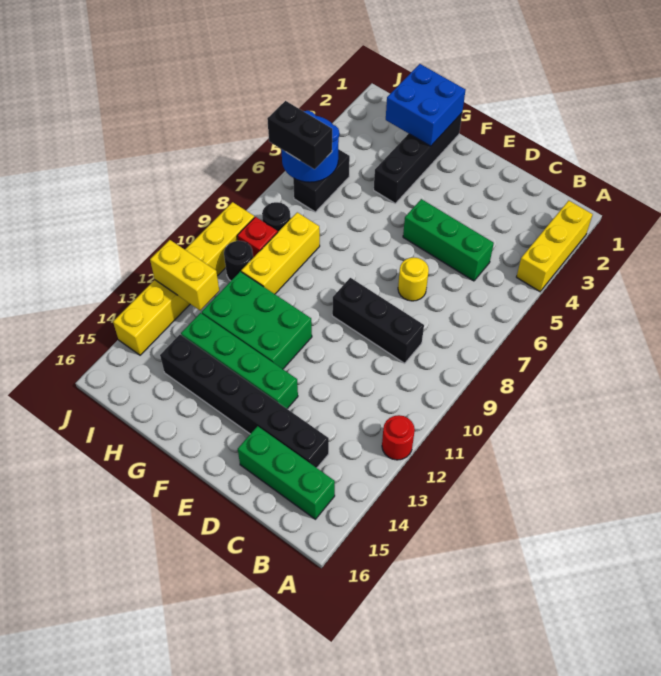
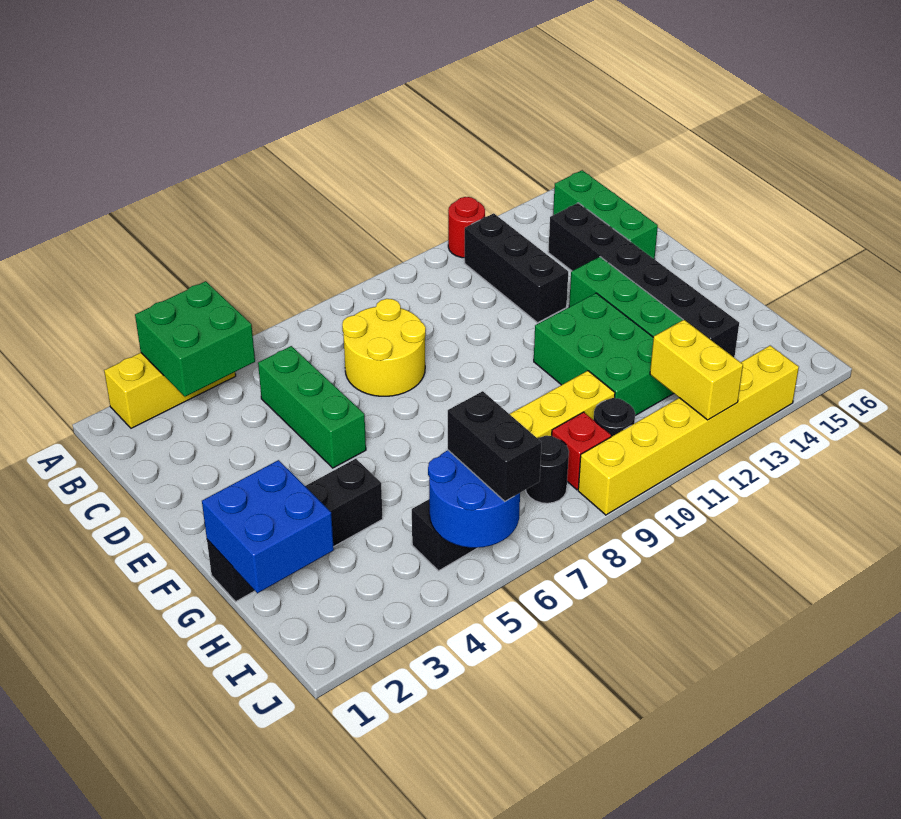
none -> green 2x2 brick [135,281,255,397]
black 1x3 brick [332,278,424,363] -> black 1x3 brick moved to [465,213,568,323]
yellow 1x1 round brick [398,258,429,301] -> yellow 2x2 round brick [342,299,426,396]

